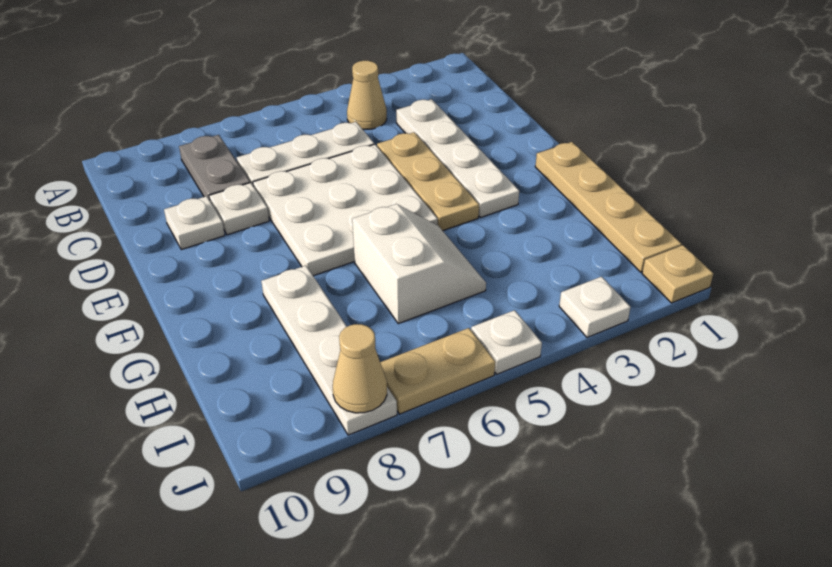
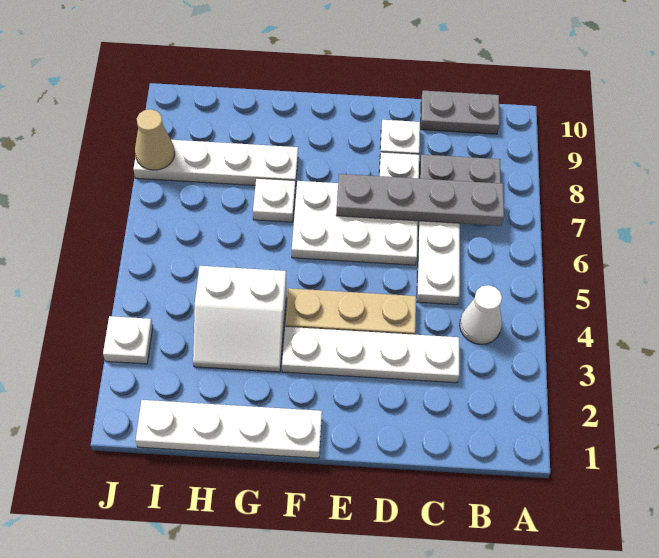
tan 1x1 cone [347,61,387,129] -> white 1x1 cone [460,285,502,344]
none -> grey 1x4 plate [336,174,504,226]
none -> grey 1x2 plate [421,91,500,134]
white 3x3 plate [253,144,438,276] -> white 2x3 plate [292,181,418,265]
tan 1x4 plate [535,142,681,272] -> white 1x4 plate [136,400,322,458]
white 2x2 slope [352,204,486,324] -> white 2x2 slope moved to [193,266,286,372]
tan 1x1 plate [642,245,713,303] -> none
white 1x1 plate [471,310,542,374] -> white 1x1 plate moved to [253,178,295,222]
tan 1x2 plate [380,328,495,414] -> none

